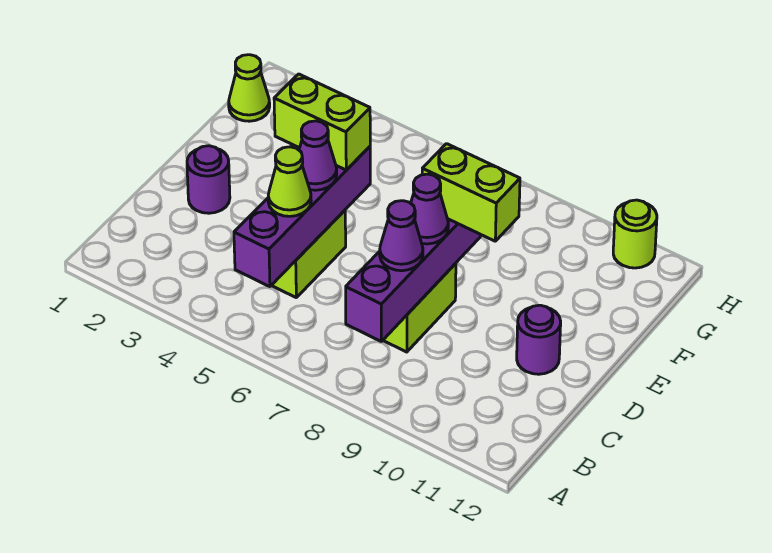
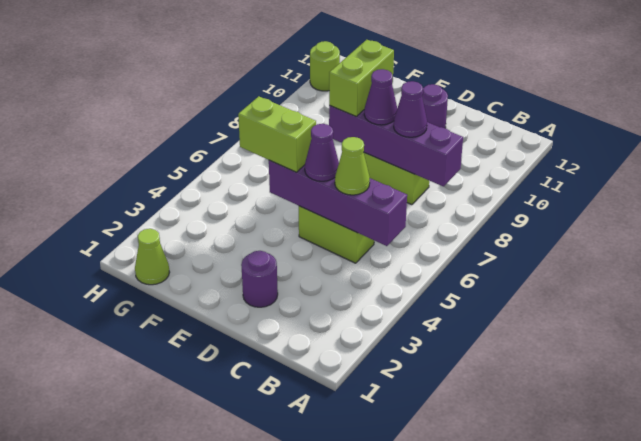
lime 1x2 brick [274,74,370,170] -> lime 1x2 brick turned to [238,96,316,172]

